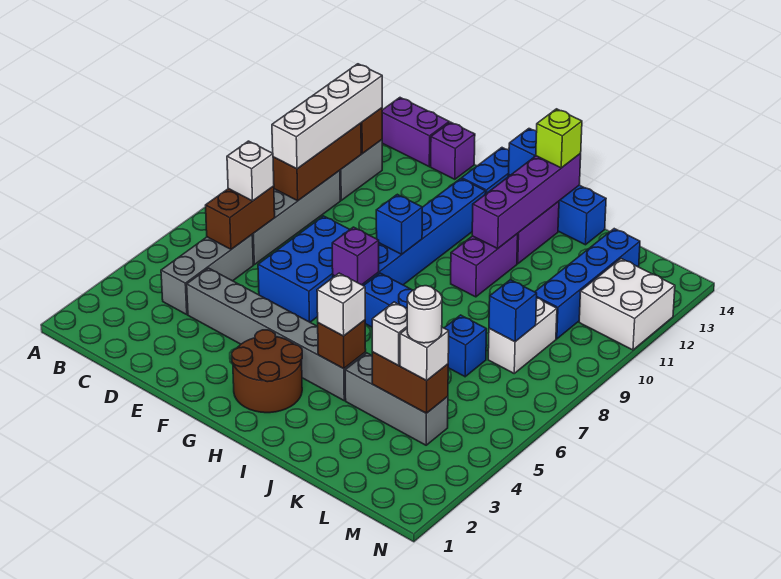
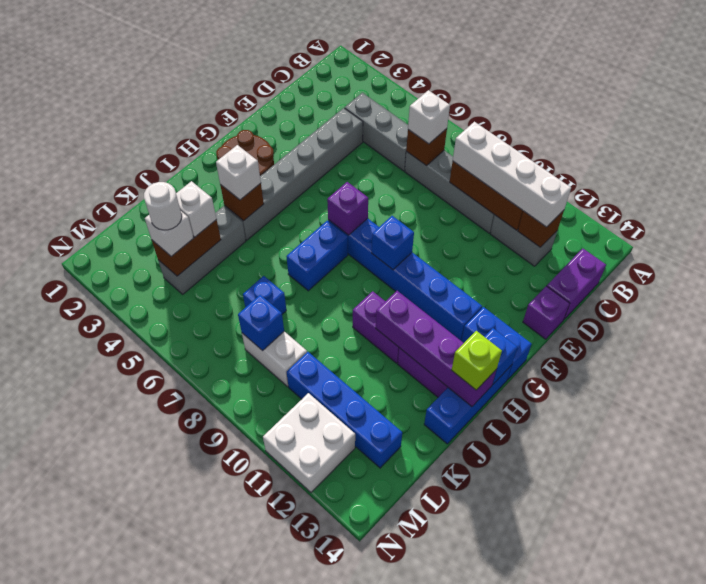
brown 1x2 brick [206,186,275,249] -> brown 1x1 brick [406,129,447,166]
blue 2x3 brick [258,216,350,322] -> none

